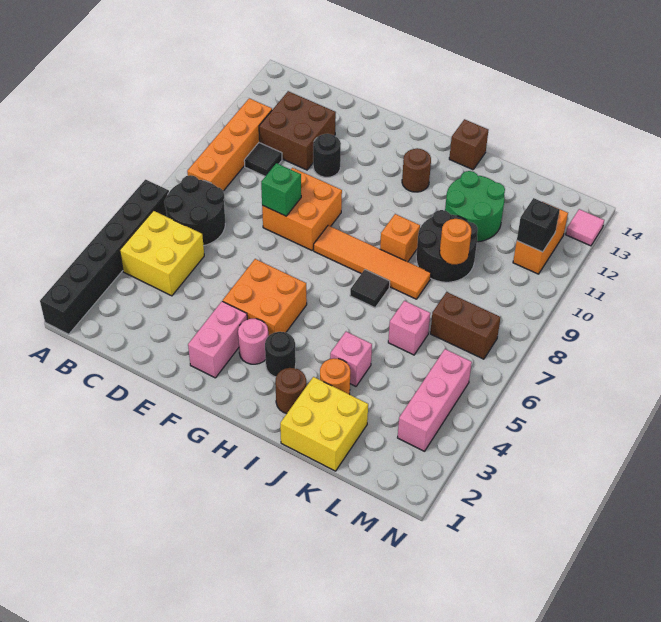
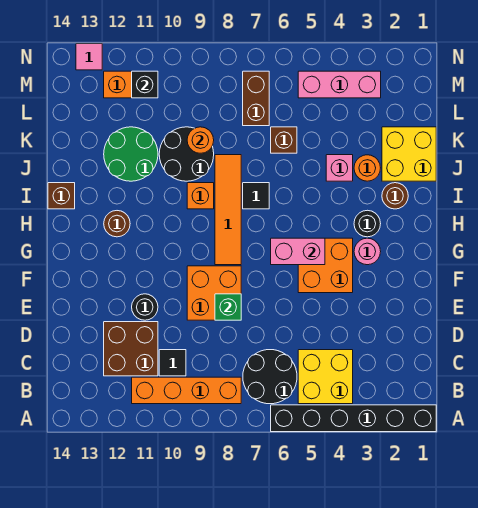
pink 1x2 brick [188,301,247,378] -> pink 1x2 brick moved to [271,238,325,265]
pink 1x1 brick [388,301,430,355] -> brown 1x1 brick [271,127,297,153]

